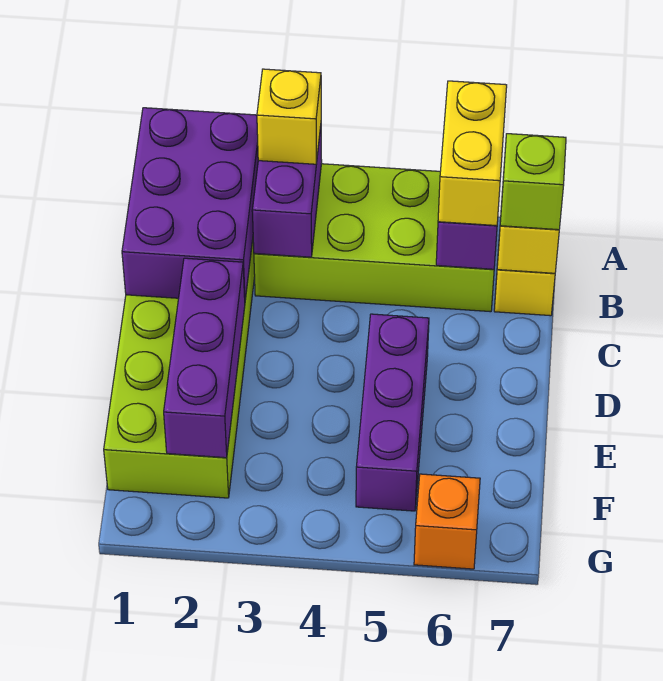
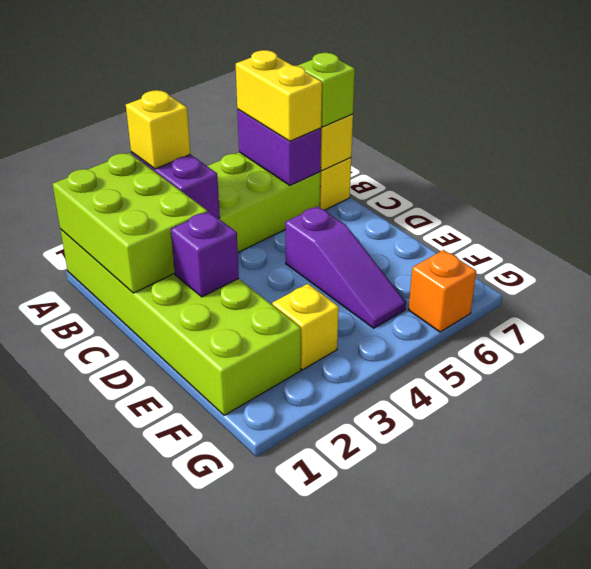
purple 2x3 brick [122,108,258,299] -> lime 2x3 brick [52,153,207,293]
purple 1x3 brick [164,258,245,458] -> purple 1x1 brick [171,212,239,297]
purple 1x3 brick [356,314,429,511] -> purple 1x3 slope [285,206,406,328]
none -> yellow 1x1 brick [272,284,339,370]

